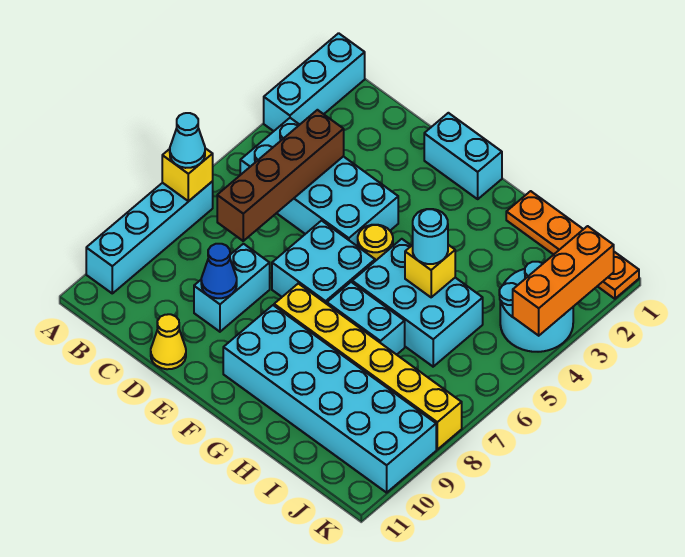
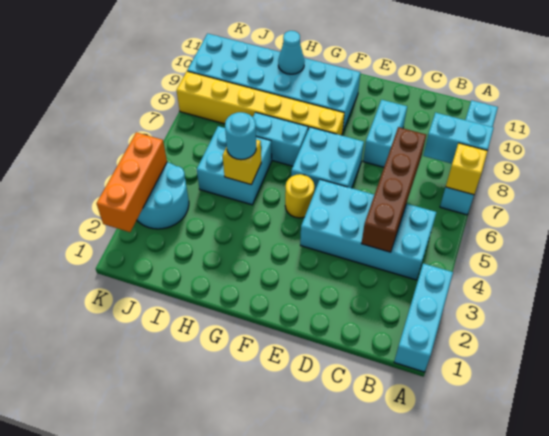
cyan 1x1 cone [170,113,205,168] -> cyan 1x1 cone moved to [278,31,305,74]
blue 1x1 cone [201,244,237,298] -> none
yellow 1x1 cone [151,314,186,369] -> none
cyan 1x2 brick [424,113,502,199] -> cyan 1x2 brick moved to [423,113,494,164]
cyan 2x3 brick [352,239,483,367] -> cyan 2x2 brick [197,126,272,205]
orange 1x4 plate [506,191,639,299] -> none

